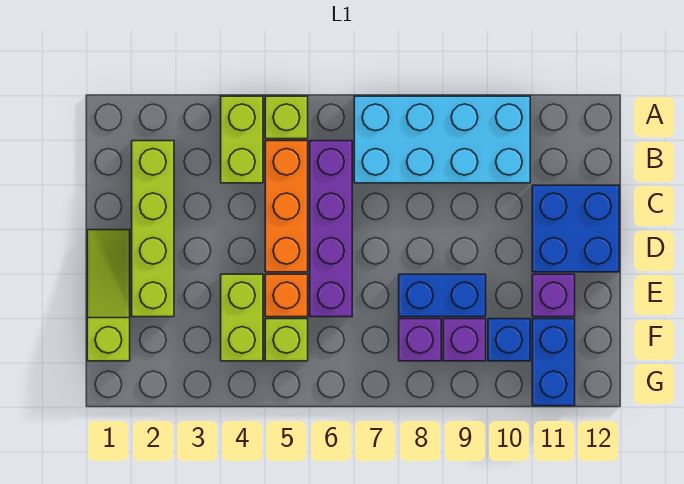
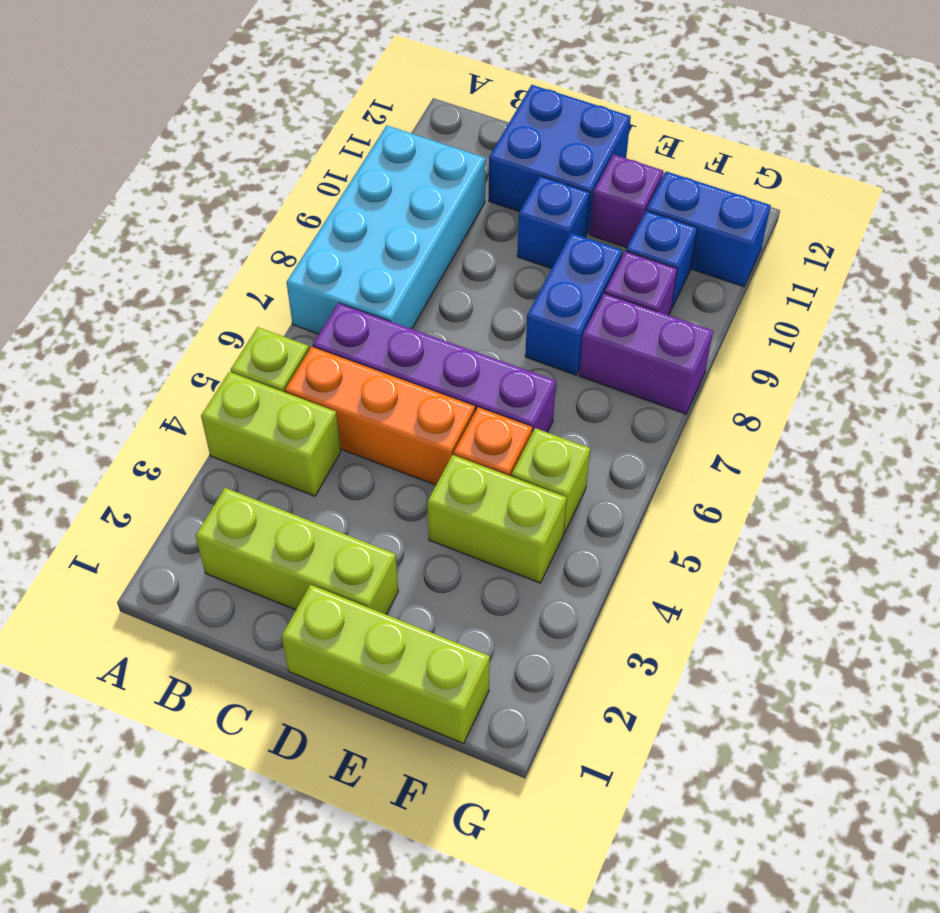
lime 1x4 brick [132,141,174,317] -> lime 1x3 brick [195,488,398,614]
lime 1x3 slope [87,230,130,361] -> lime 1x3 brick [282,585,490,743]
none -> blue 1x1 brick [517,176,590,269]
purple 1x1 brick [399,319,441,361] -> purple 1x2 brick [579,293,713,414]

